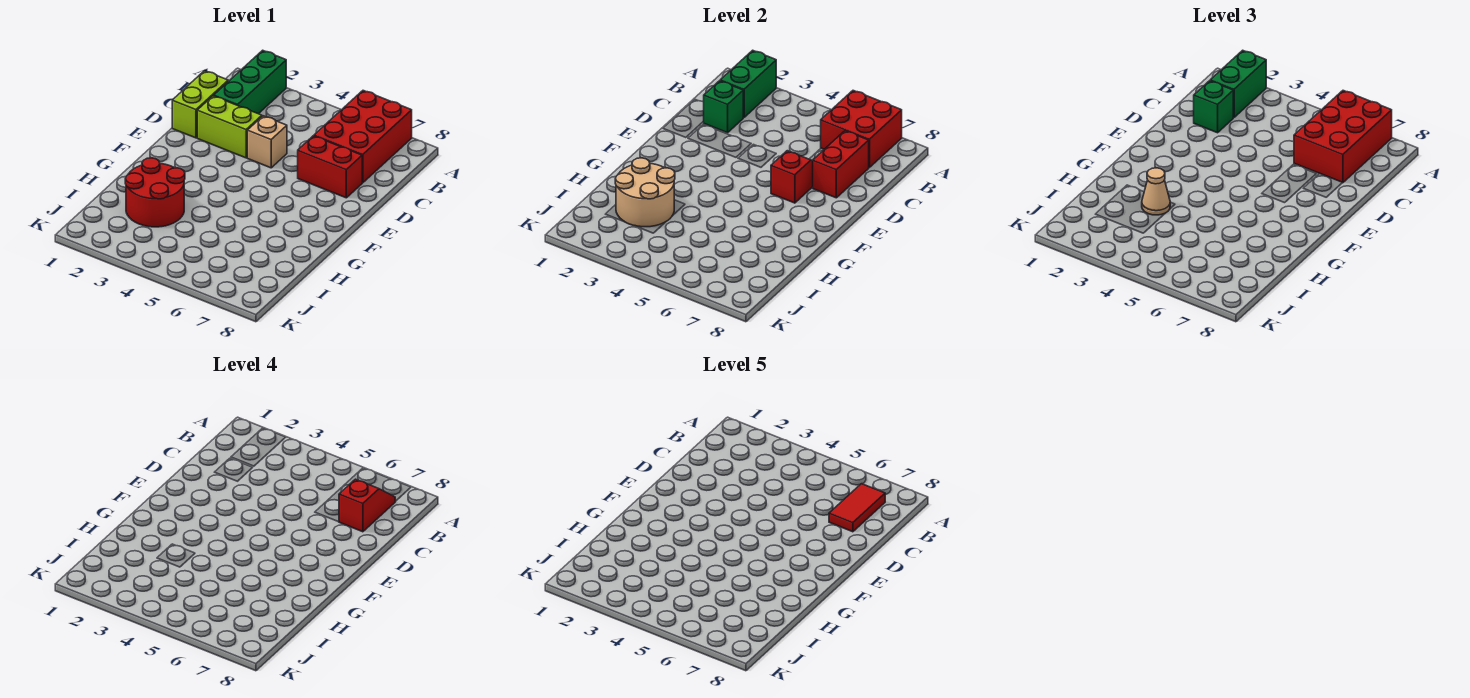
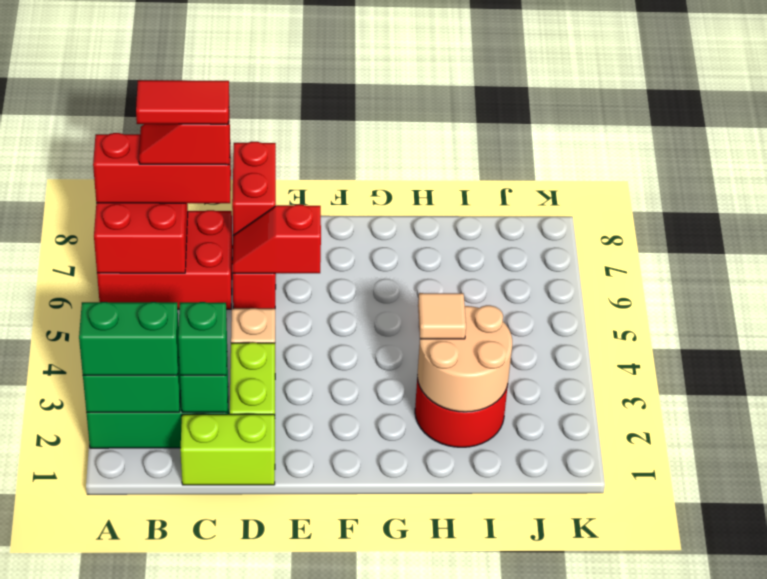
red 2x3 brick [1294,91,1392,183] -> red 1x3 brick [93,133,231,203]
red 1x2 brick [813,131,869,198] -> red 1x2 brick turned to [232,142,276,235]
tan 1x1 cone [1142,168,1170,215] -> tan 1x1 tile [418,293,466,339]

